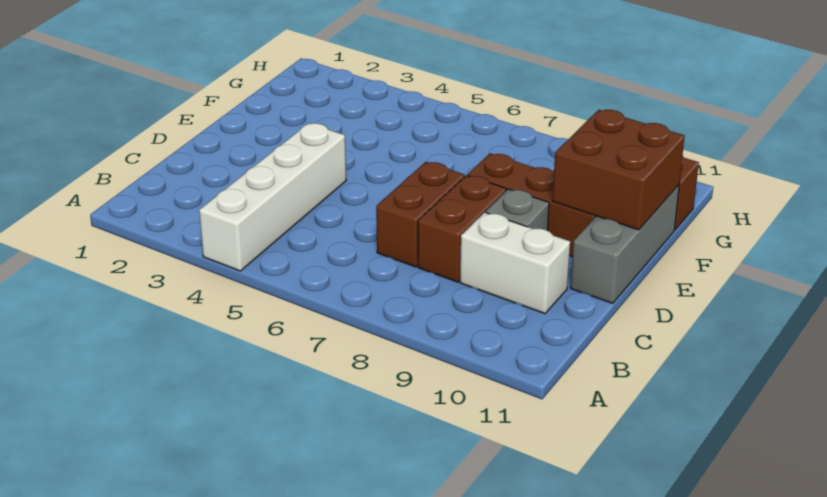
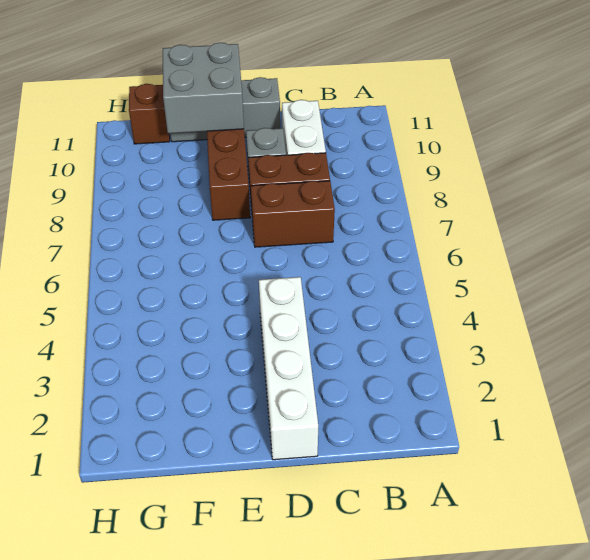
white 1x4 brick [199,123,346,271] -> white 1x4 brick turned to [259,277,318,460]
brown 2x2 brick [552,110,685,230] -> grey 2x2 brick [163,43,244,133]

